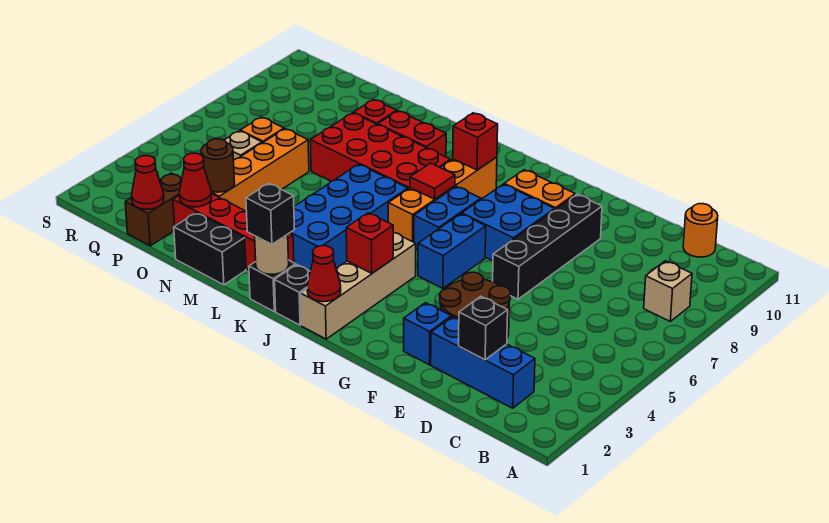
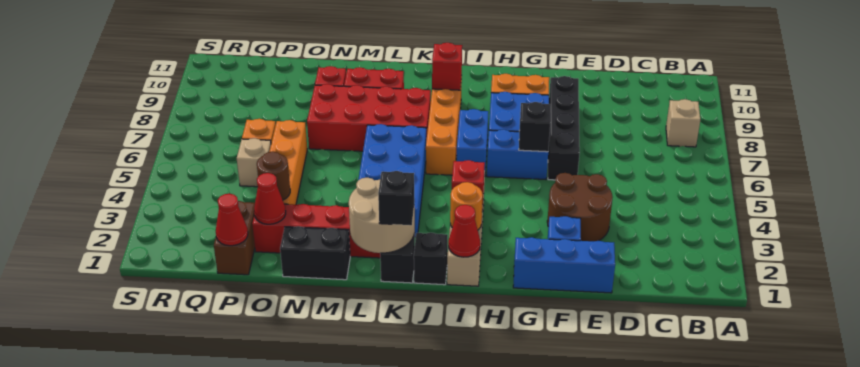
blue 1x3 brick [431,317,535,408] -> blue 1x3 brick moved to [513,237,615,293]
orange 1x1 round brick [683,204,718,257] -> orange 1x1 round brick moved to [450,182,483,230]
black 1x1 brick [459,296,508,360] -> black 1x1 brick moved to [519,102,551,152]
blue 1x2 brick [418,214,486,288] -> blue 1x2 brick turned to [487,129,548,179]
red 1x1 tile [410,163,455,199] -> none
tan 1x1 round brick [255,234,289,274] -> tan 2x2 round brick [349,178,415,253]

